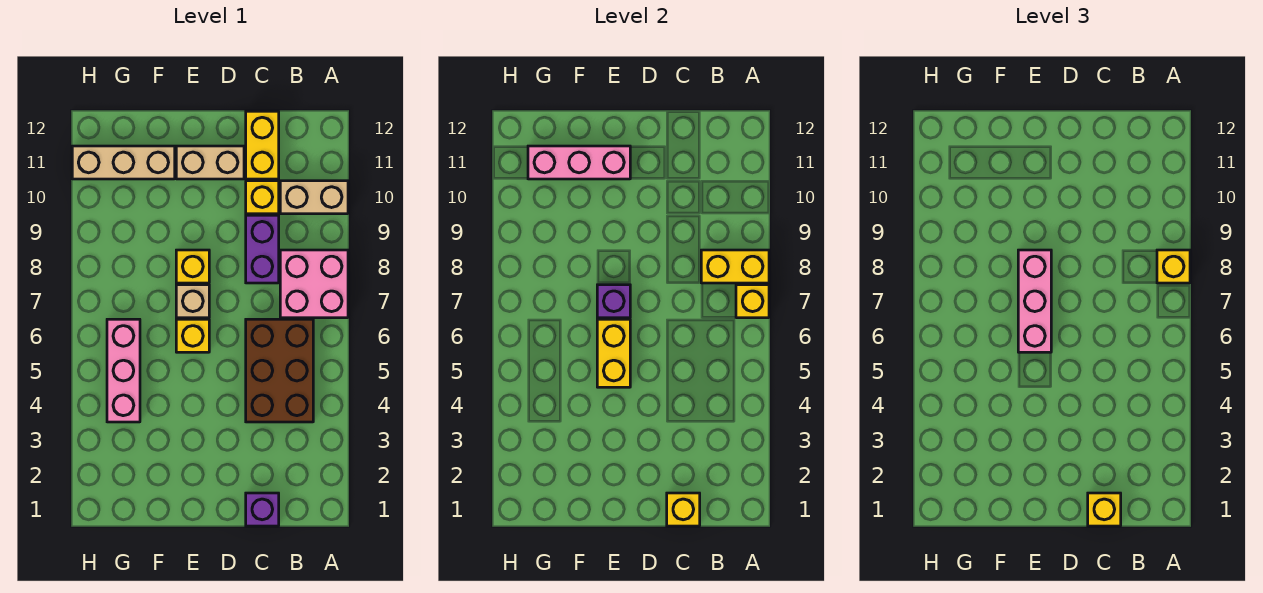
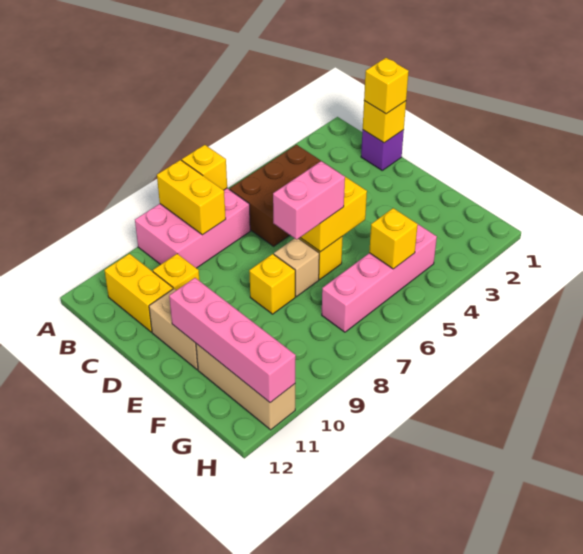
pink 2x2 brick [280,250,348,318] -> pink 2x3 brick [135,188,250,268]
yellow 1x1 brick [1157,250,1190,283] -> yellow 1x1 brick moved to [369,208,418,269]
tan 1x2 brick [280,181,348,214] -> none
purple 1x2 brick [246,215,279,283] -> none
yellow 1x2 brick [246,111,279,179] -> yellow 1x2 brick turned to [104,254,173,332]
pink 1x3 brick [1018,250,1051,352] -> pink 1x2 brick [273,161,345,240]
purple 1x1 brick [597,285,630,318] -> none
pink 1x3 brick [528,146,630,179] -> pink 1x4 brick [169,278,296,403]
pink 1x3 brick [107,319,140,422] -> pink 1x4 brick [322,224,437,332]

